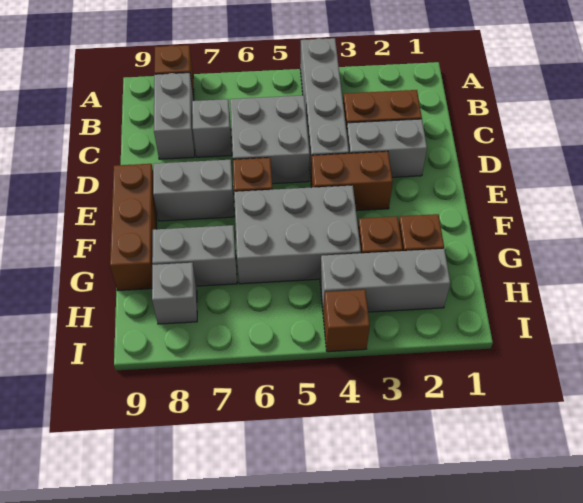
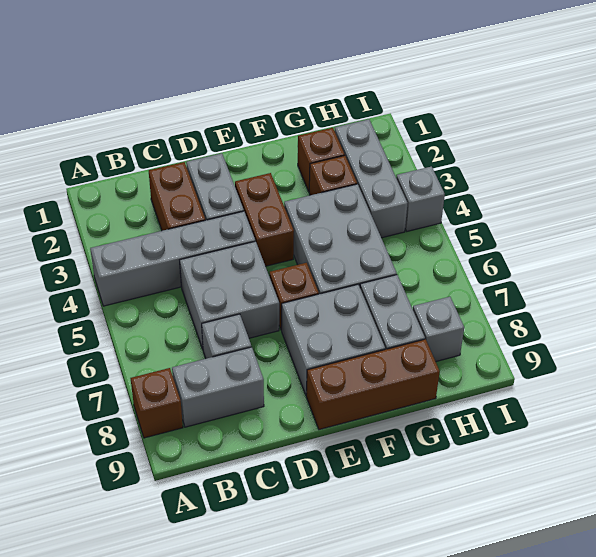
grey 1x2 brick [153,160,234,221] -> grey 2x2 brick [282,285,385,395]
brown 1x1 brick [323,290,370,352] -> grey 1x1 brick [396,167,445,231]

